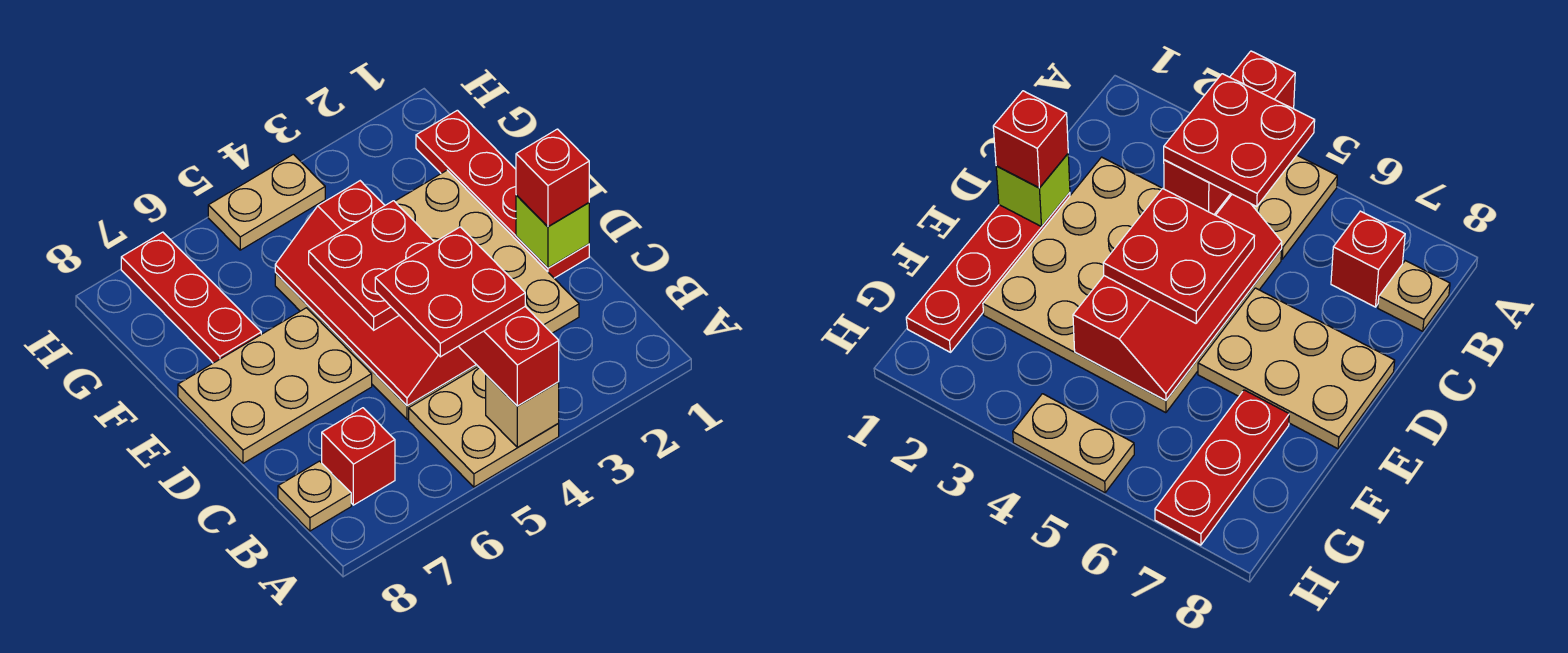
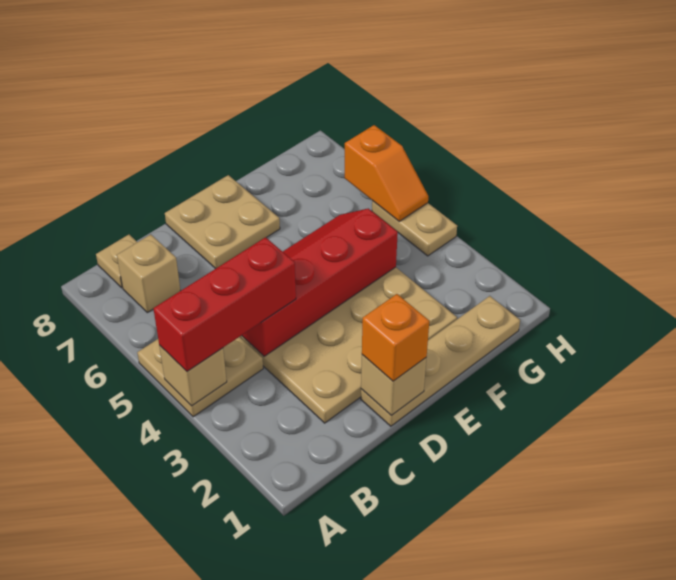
red 2x2 plate [375,227,525,357] -> none
red 1x1 brick [322,408,395,505] -> tan 1x1 brick [117,234,180,313]
red 1x4 plate [416,110,589,278] -> tan 1x4 plate [361,296,520,426]
lime 1x1 brick [516,195,589,268] -> tan 1x1 brick [361,355,426,416]
red 1x1 brick [516,129,589,226] -> orange 1x1 brick [362,294,429,381]
red 2x2 plate [309,201,434,330] -> none
tan 2x3 plate [178,308,372,463] -> tan 2x2 plate [165,175,280,269]
red 1x3 plate [121,232,261,363] -> none
none -> orange 1x2 slope [345,125,428,221]

